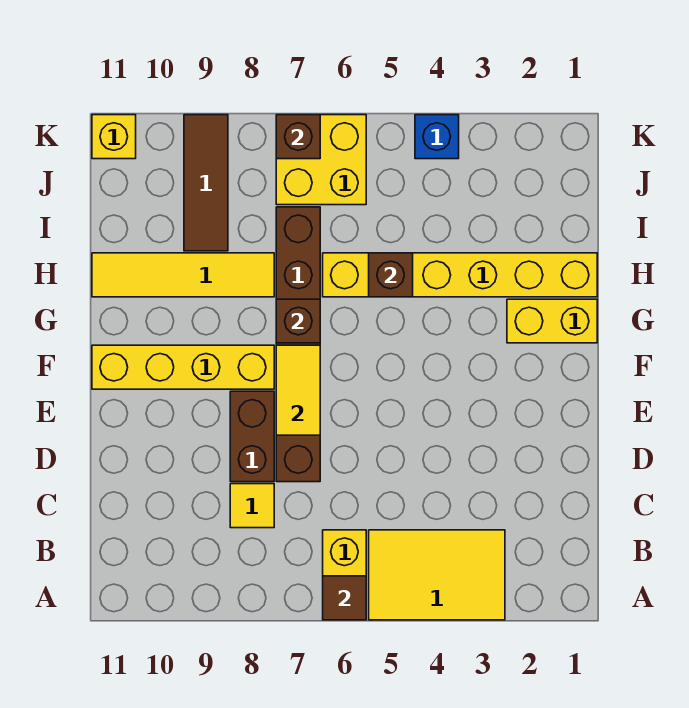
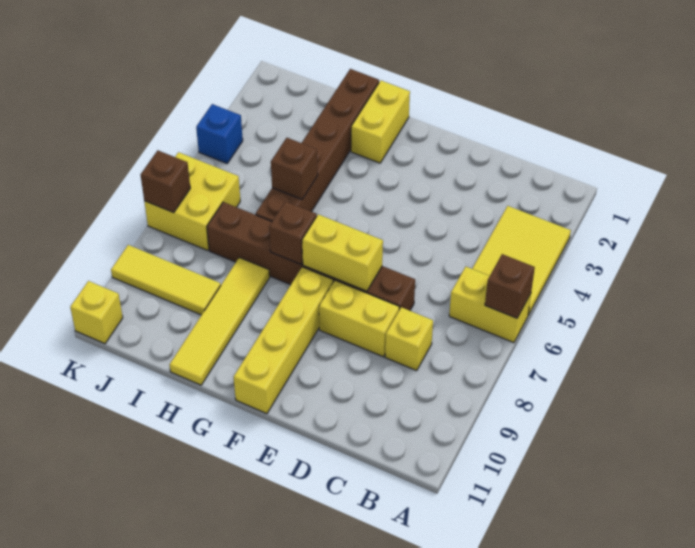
brown 1x1 tile [323,576,366,620] -> brown 1x1 brick [485,254,535,318]
yellow 1x1 tile [230,484,274,528] -> yellow 1x1 brick [385,307,433,371]
brown 1x2 brick [230,391,274,482] -> yellow 1x2 brick [319,280,399,357]
yellow 1x2 tile [276,345,320,435] -> yellow 1x2 brick [302,214,383,291]
yellow 1x6 brick [323,253,597,297] -> brown 1x6 brick [256,69,379,221]
brown 1x3 tile [184,115,228,251] -> yellow 1x3 tile [111,245,221,315]

